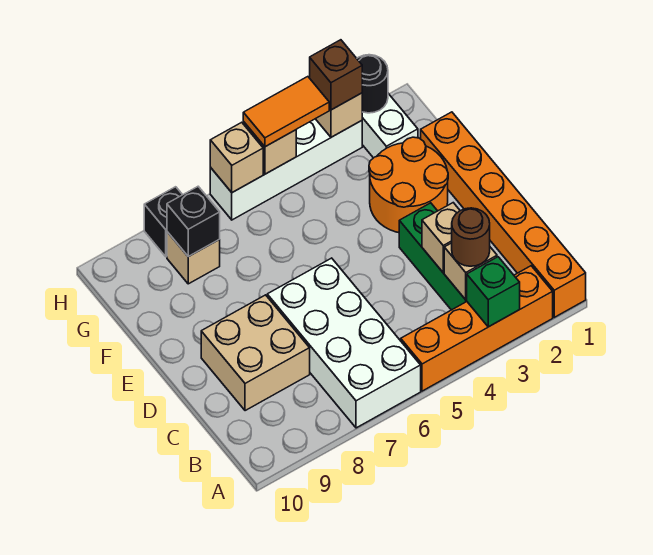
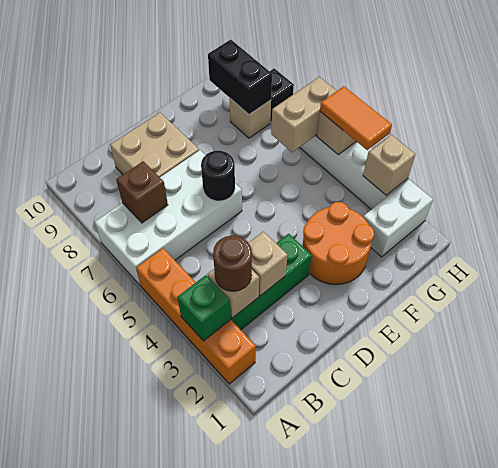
orange 1x6 brick [421,112,586,317] -> none
black 1x1 brick [167,187,220,257] -> black 1x2 brick [208,40,272,115]
black 1x1 round brick [357,55,388,113] -> black 1x1 round brick moved to [201,151,235,201]
brown 1x1 brick [310,40,362,110] -> brown 1x1 brick moved to [116,161,168,223]
tan 1x1 brick [210,122,263,193] -> tan 1x2 brick [271,77,336,152]

